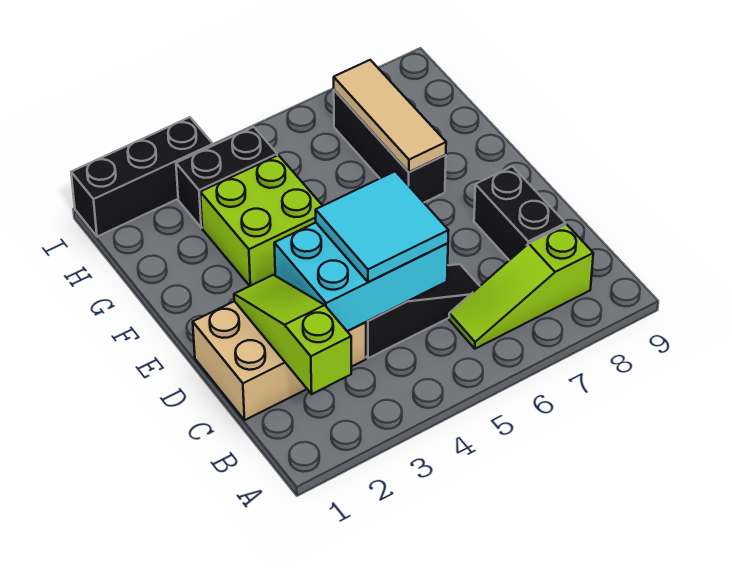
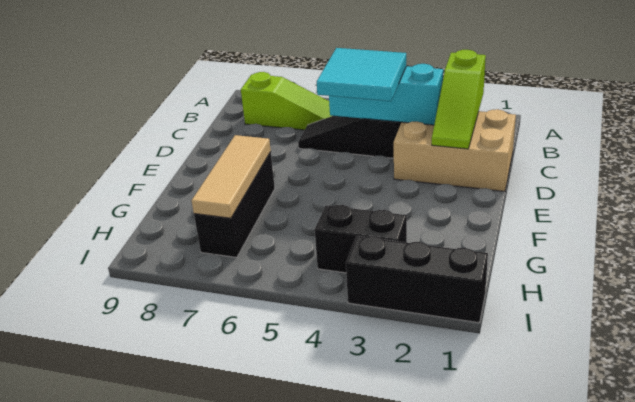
cyan 2x3 brick [274,223,448,331] -> cyan 1x3 brick [329,64,443,125]
black 1x2 brick [474,166,565,260] -> none
lime 2x2 brick [200,155,322,286] -> none

